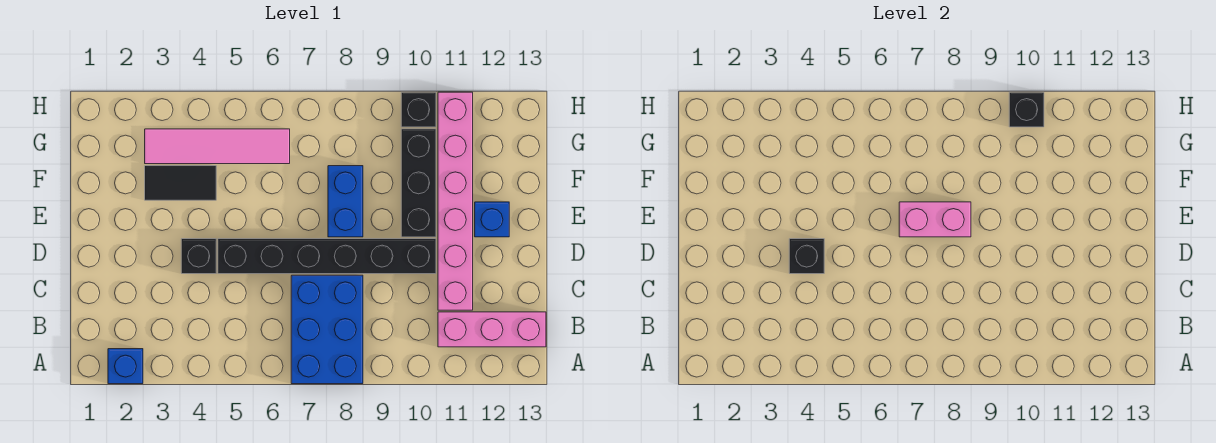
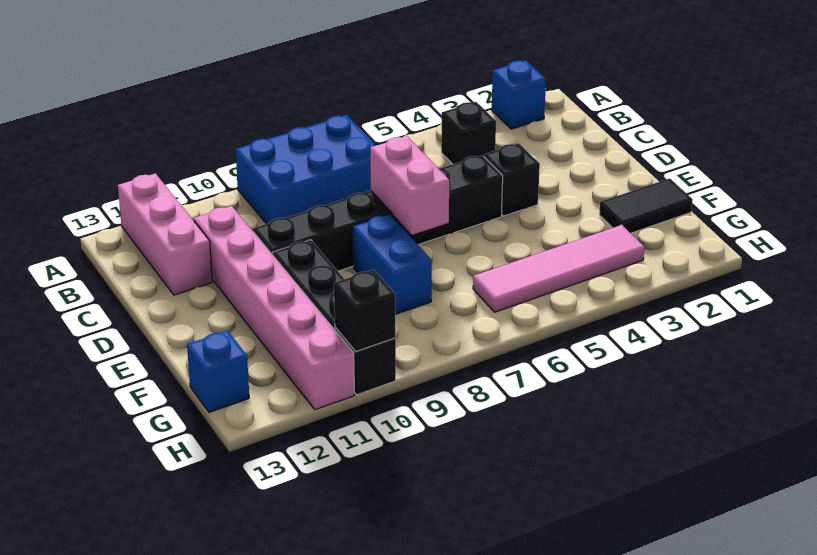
blue 2x3 brick [291,275,363,384] -> blue 2x3 brick turned to [236,115,376,224]
pink 1x3 brick [438,312,546,347] -> pink 1x3 brick turned to [118,173,212,295]
black 1x1 brick [789,239,824,274] -> black 1x1 brick moved to [441,102,496,164]
pink 1x2 brick [899,202,971,237] -> pink 1x2 brick turned to [370,136,449,235]
blue 1x1 brick [475,202,509,237] -> blue 1x1 brick moved to [187,331,249,412]
black 1x2 tile [145,166,216,200] -> black 1x2 tile moved to [599,178,693,233]

